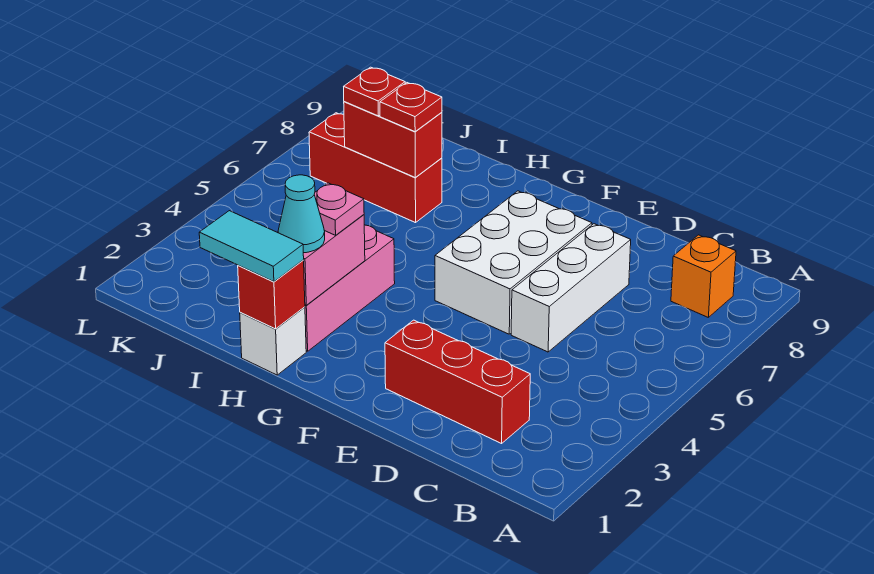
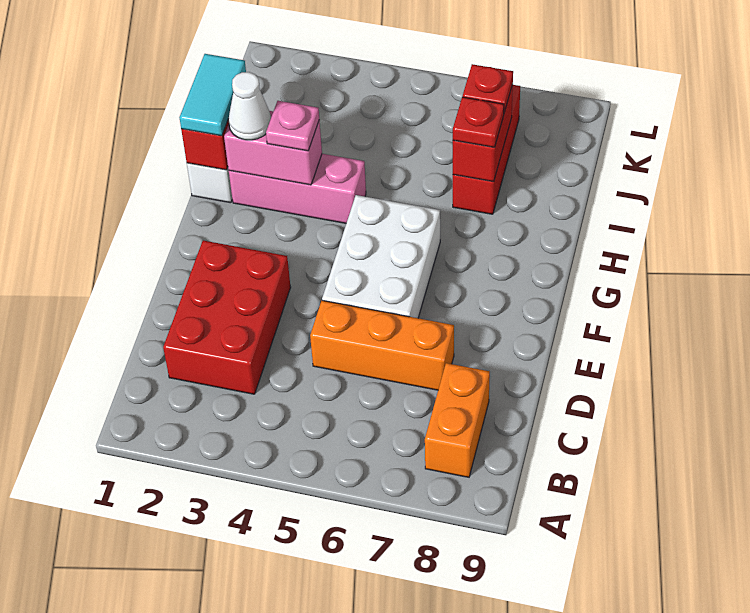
orange 1x1 brick [671,235,736,317] -> orange 1x2 brick [425,363,490,477]
red 1x3 brick [385,320,530,443] -> red 2x3 brick [163,241,291,394]
white 1x3 brick [511,224,631,352] -> orange 1x3 brick [310,300,454,390]
white 2x3 brick [435,191,592,334] -> white 2x3 brick turned to [322,195,440,318]
cyan 1x1 cone [278,175,325,253] -> white 1x1 cone [228,72,271,140]

